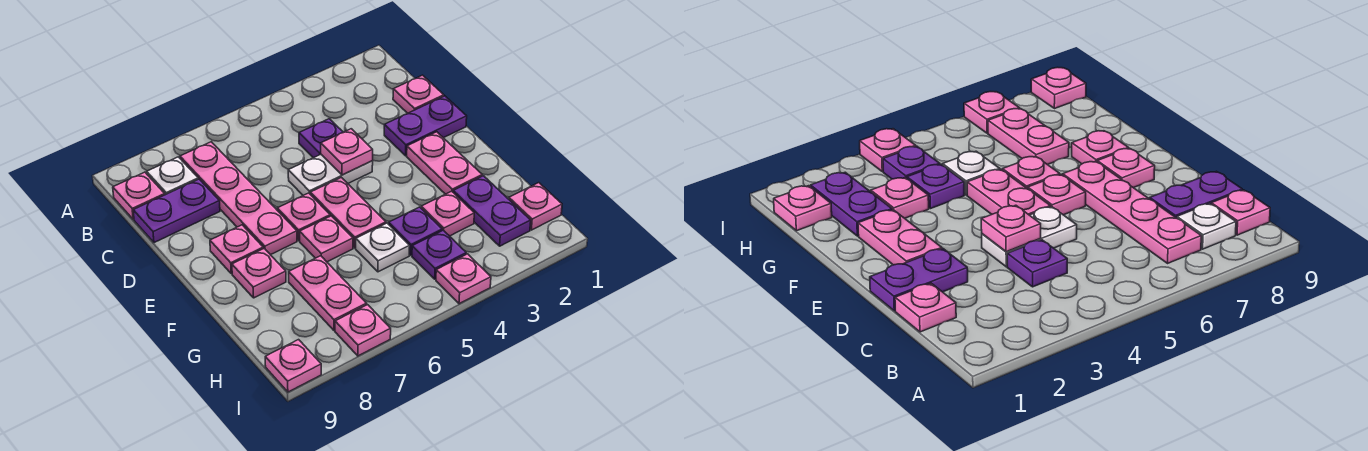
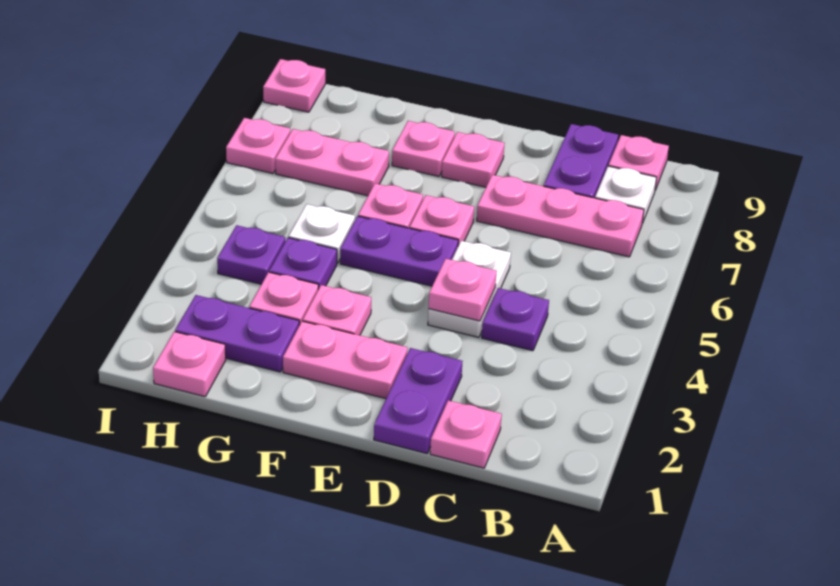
pink 1x4 plate [180,142,297,255] -> pink 1x3 plate [477,175,644,257]
pink 1x2 plate [310,177,386,248] -> purple 1x2 plate [340,216,458,286]
pink 1x1 plate [436,254,491,304] -> pink 1x1 plate moved to [303,285,371,335]

